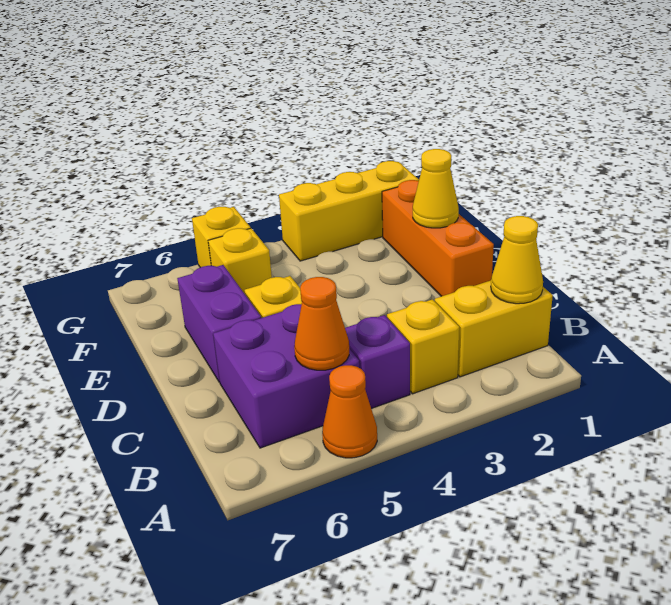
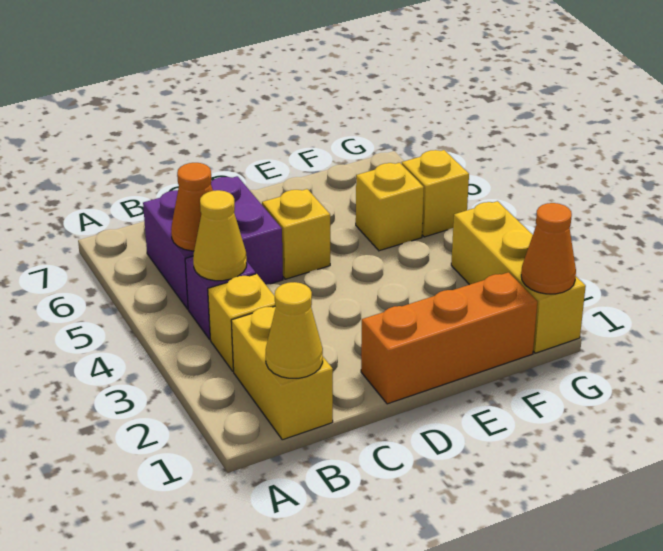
orange 1x1 cone [322,365,377,458] -> orange 1x1 cone moved to [521,203,576,294]
purple 1x2 brick [177,265,261,382] -> none
yellow 1x1 cone [413,149,459,228] -> yellow 1x1 cone moved to [193,190,247,281]

